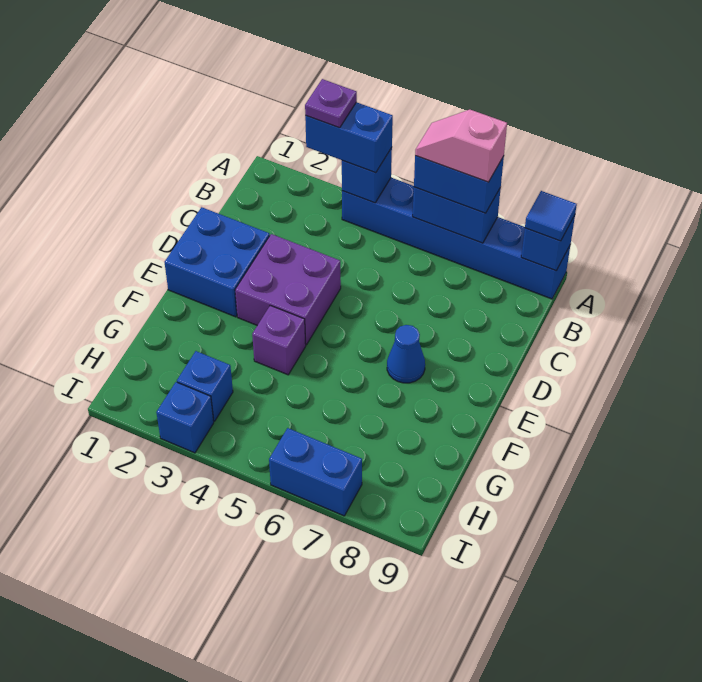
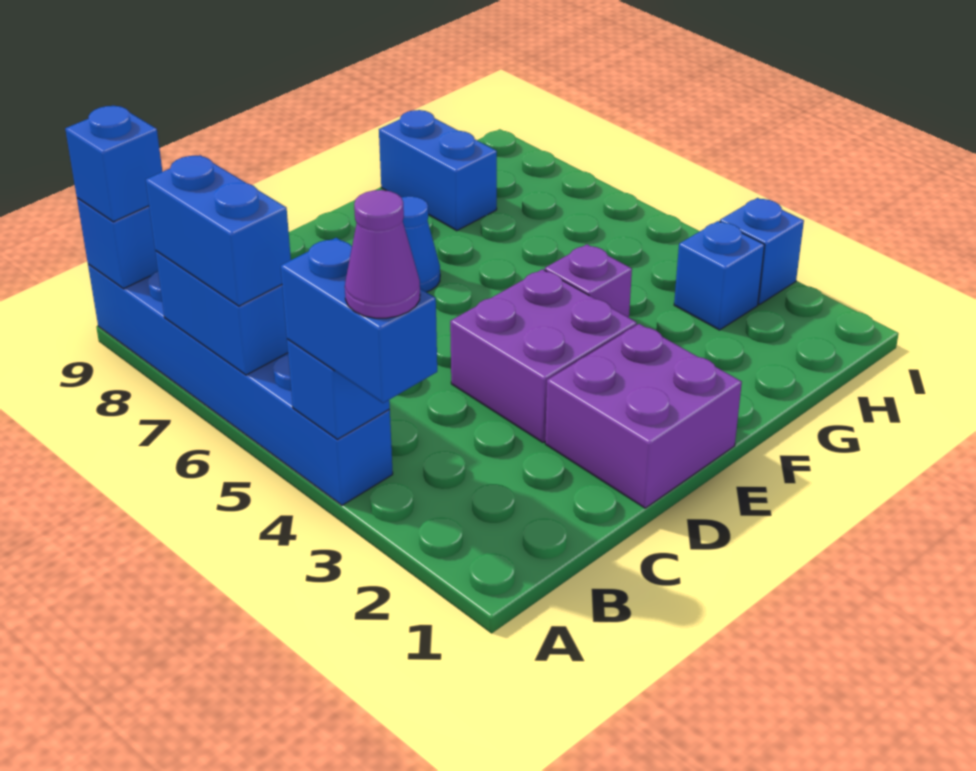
purple 1x1 plate [305,79,357,128] -> purple 1x1 cone [345,190,420,318]
pink 1x2 slope [415,110,507,182] -> none
blue 1x1 tile [525,191,577,241] -> blue 1x1 brick [65,106,162,222]
blue 2x2 brick [165,207,269,317] -> purple 2x2 brick [545,324,742,508]
blue 1x2 brick [269,428,362,516] -> blue 1x2 brick moved to [379,110,497,231]

